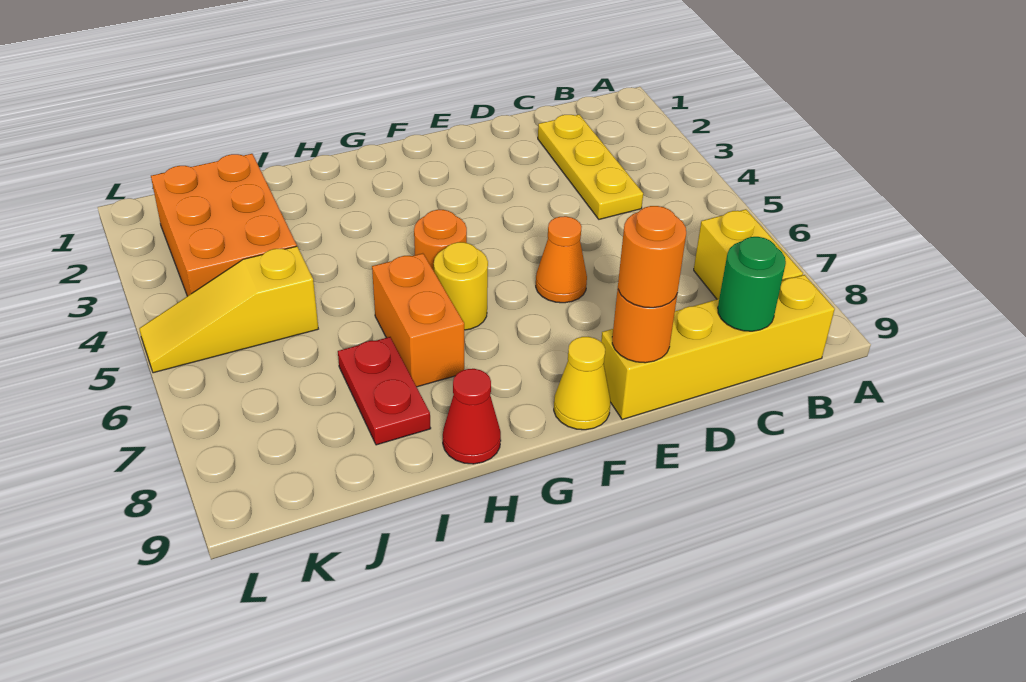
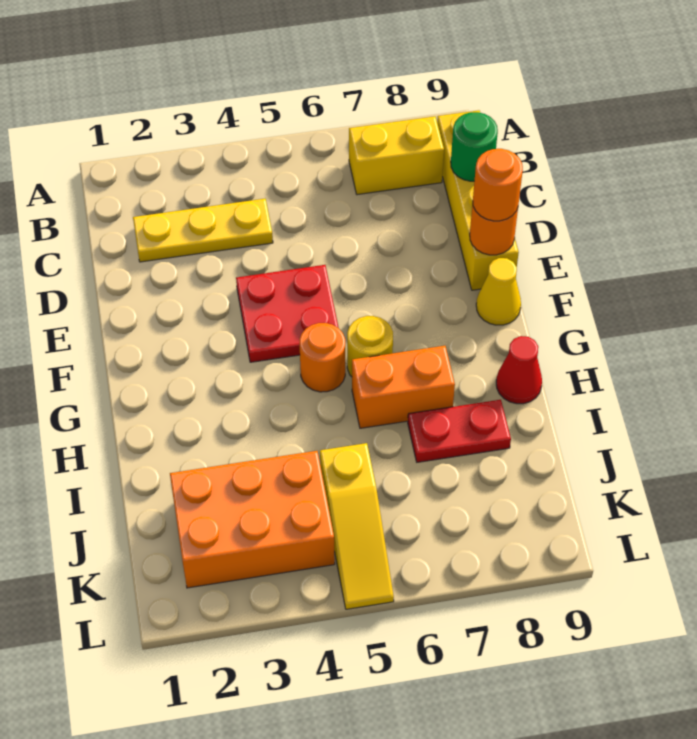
none -> red 2x2 plate [236,265,339,362]
orange 1x1 cone [536,216,587,303] -> none

